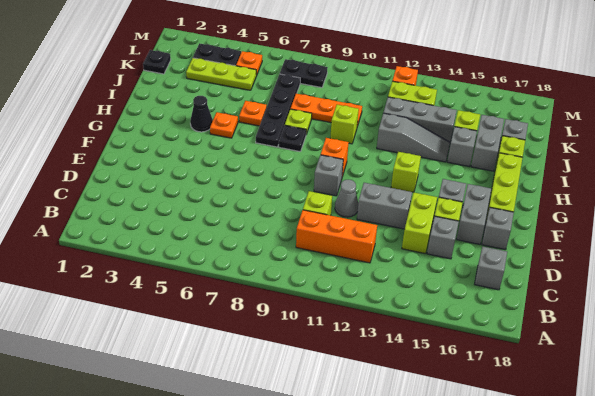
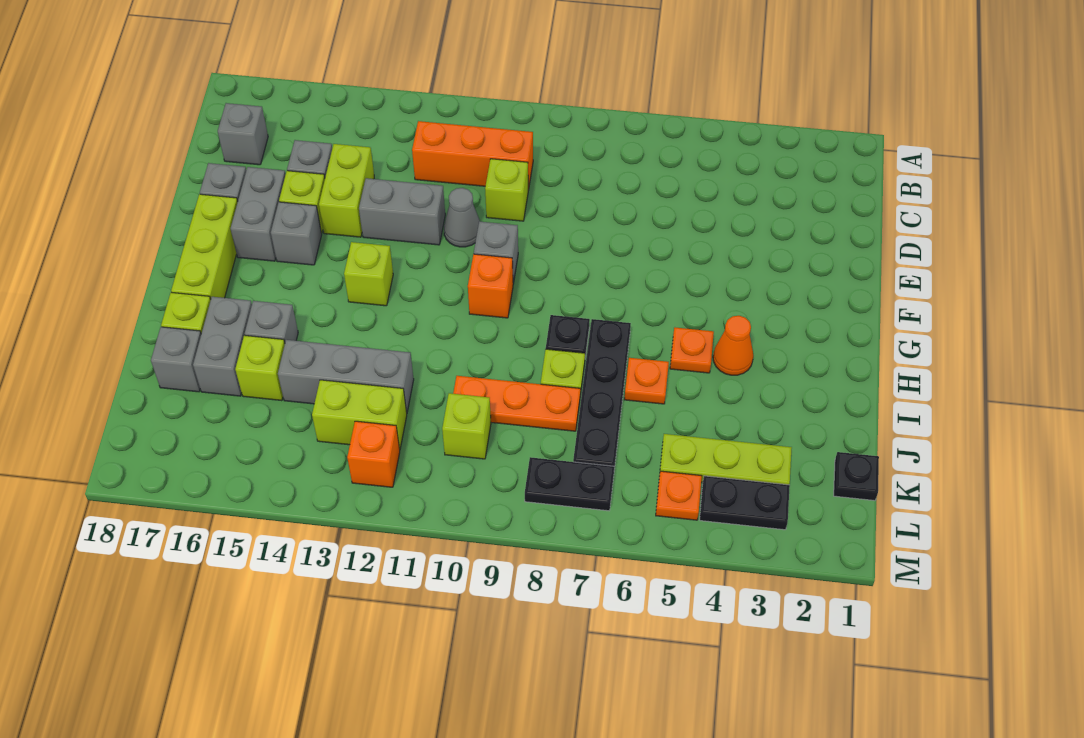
black 1x1 cone [190,96,213,132] -> orange 1x1 cone [713,316,753,375]
lime 1x1 brick [330,105,359,144] -> lime 1x1 brick moved to [442,393,491,459]
grey 1x3 slope [377,113,450,162] -> none

